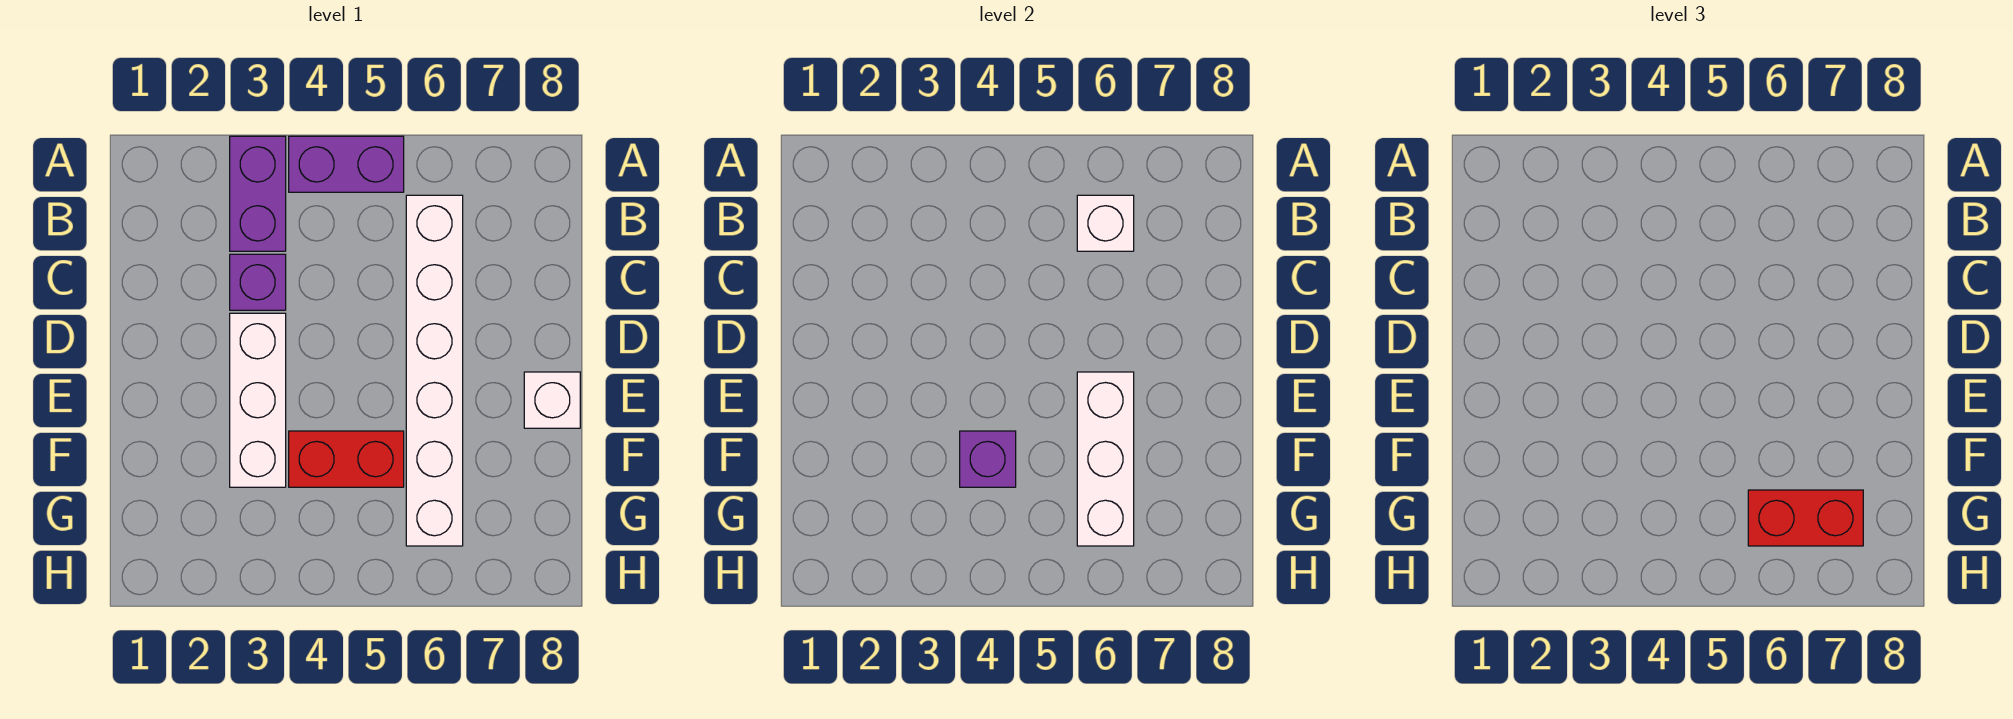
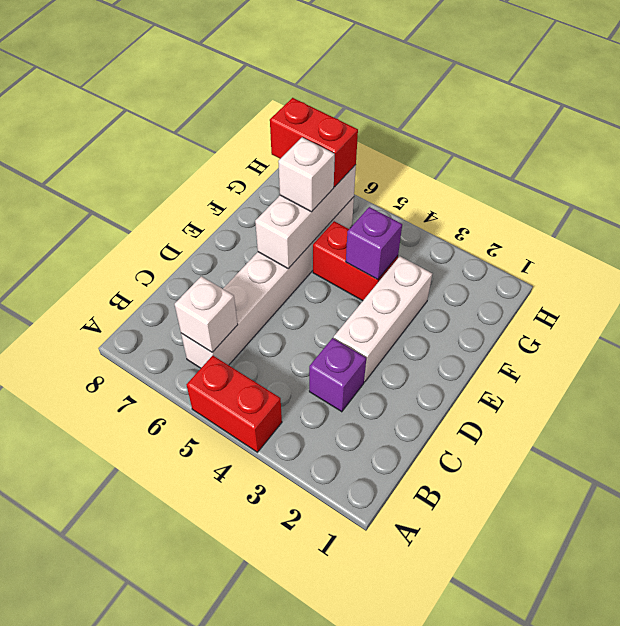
purple 1x2 brick [230,136,286,251] -> none
purple 1x2 brick [289,136,404,192] -> red 1x2 brick [187,356,282,452]
white 1x1 brick [524,372,580,428] -> white 1x1 brick moved to [278,137,335,212]

